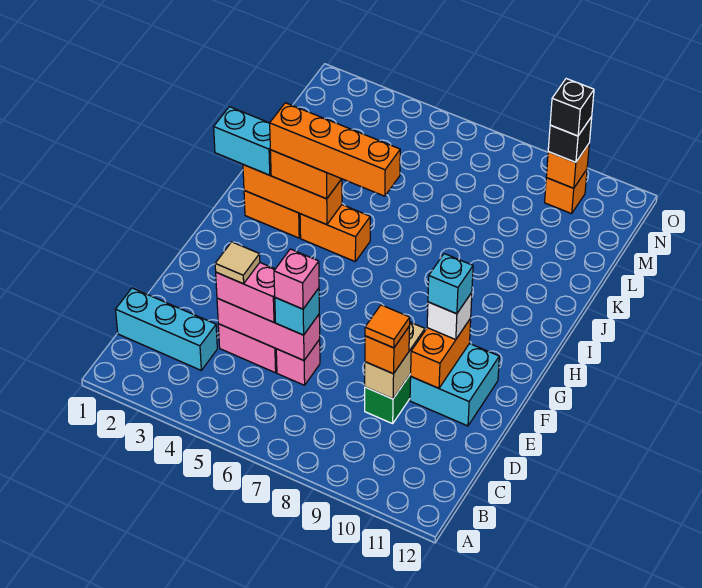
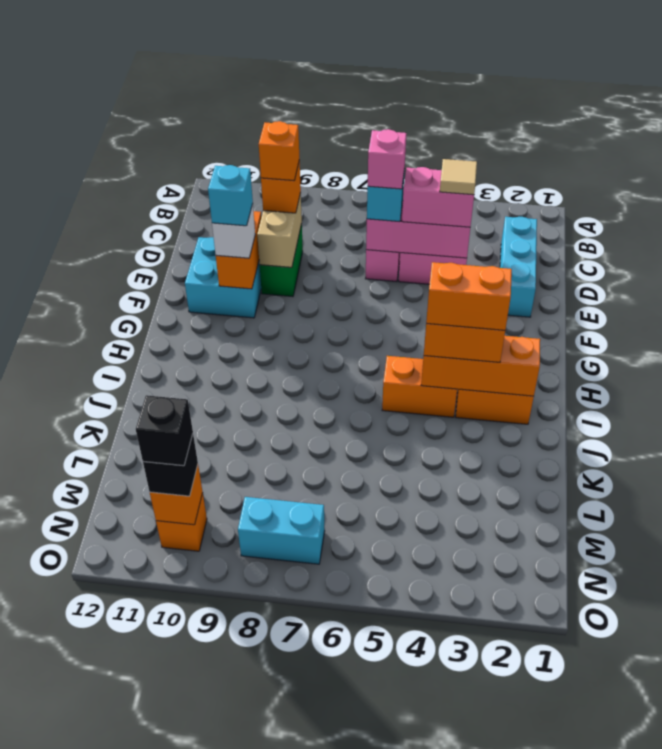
cyan 1x3 brick [116,288,217,370] -> cyan 1x3 brick turned to [500,217,537,317]
orange 1x1 tile [365,305,410,348] -> orange 1x1 brick [259,121,299,181]
cyan 1x2 brick [214,107,271,175] -> cyan 1x2 brick moved to [238,497,325,564]
orange 1x4 brick [270,103,400,196] -> orange 1x2 brick [426,262,512,330]

